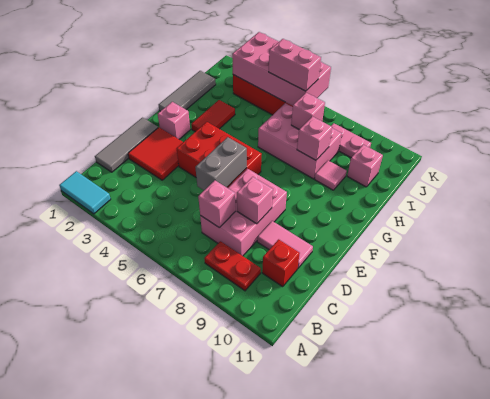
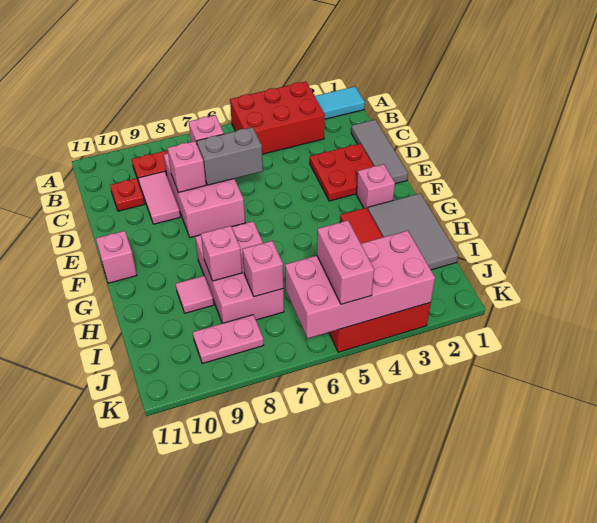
red 1x1 brick [262,239,300,287] -> red 1x1 plate [110,178,145,211]
red 2x2 tile [128,127,183,180] -> red 2x2 plate [310,144,374,201]
grey 1x2 brick [195,137,247,190] -> grey 1x2 brick turned to [197,127,263,185]
pink 1x2 tile [257,221,313,268] -> pink 1x2 tile turned to [138,171,180,224]
red 2x3 brick [177,122,262,188] -> red 2x3 brick moved to [230,81,325,154]
grey 1x3 tile [159,71,216,111] -> grey 2x3 tile [368,193,458,270]
pink 2x3 brick [258,103,342,179] -> pink 2x3 brick turned to [195,221,284,323]
pink 1x1 brick [347,145,383,187] -> pink 1x1 brick moved to [96,231,137,283]
pink 1x2 brick [269,39,321,91] -> pink 1x2 brick turned to [317,220,374,304]

